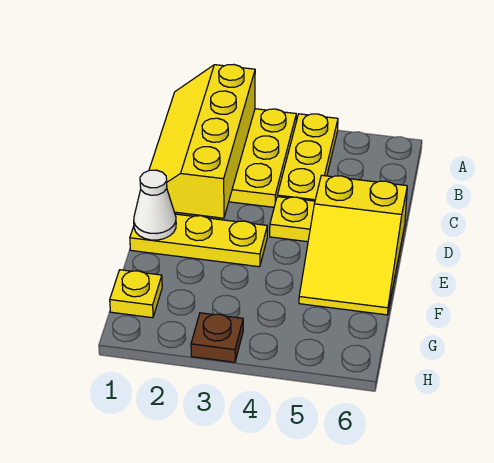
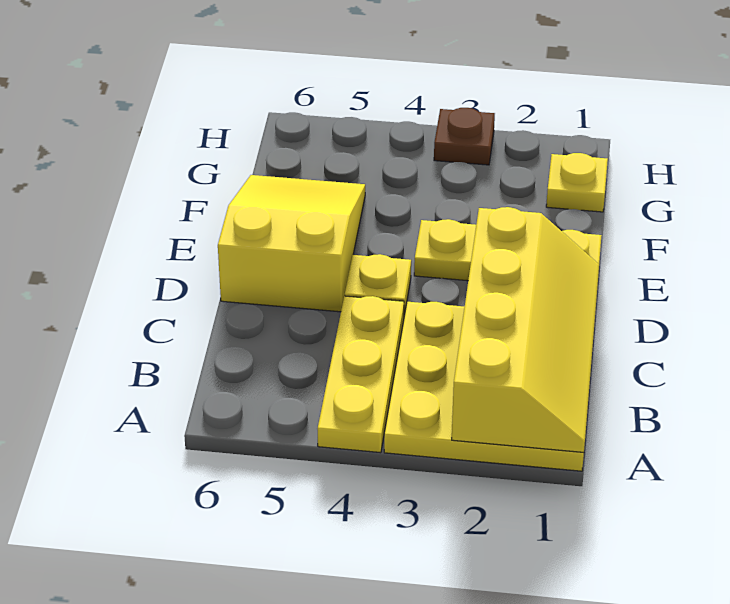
white 1x1 cone [134,170,176,240] -> none

